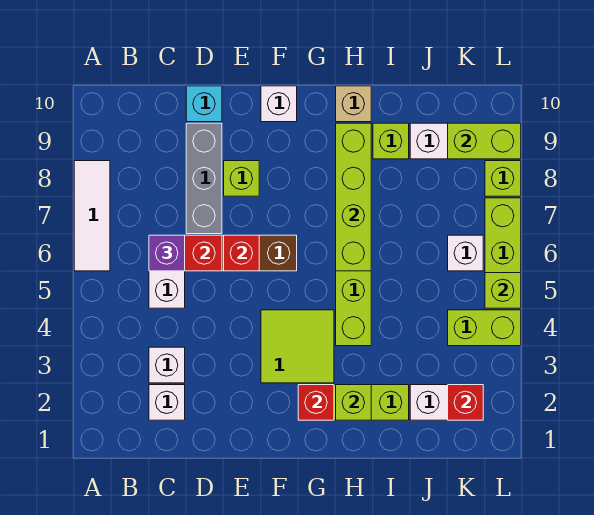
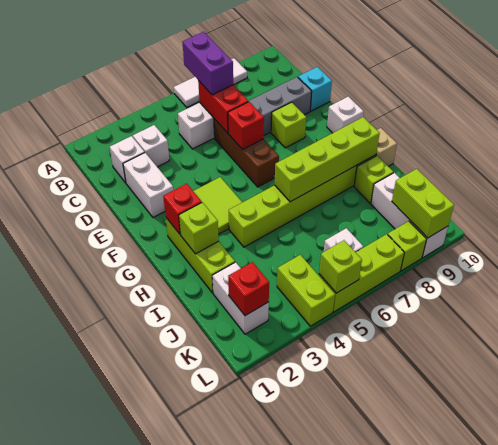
purple 1x1 brick [149,235,185,271] -> purple 1x2 brick [183,32,233,95]
none -> white 1x2 brick [123,153,173,217]

